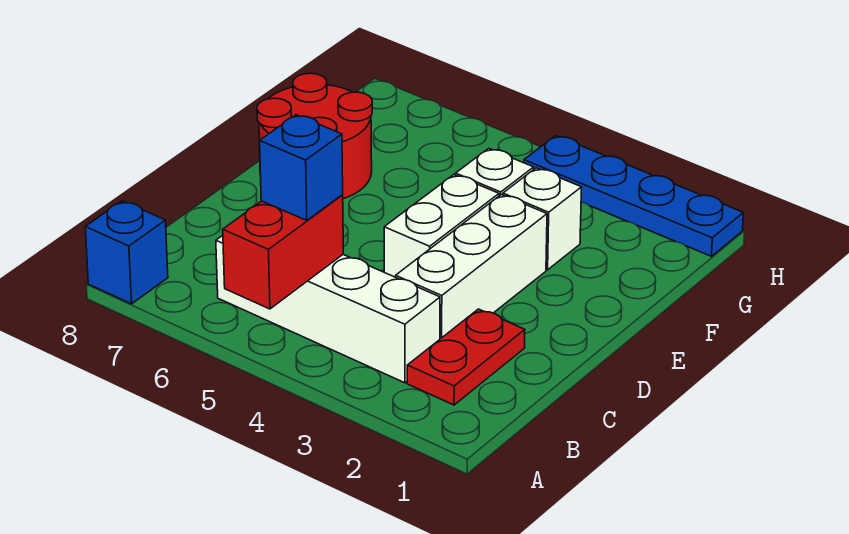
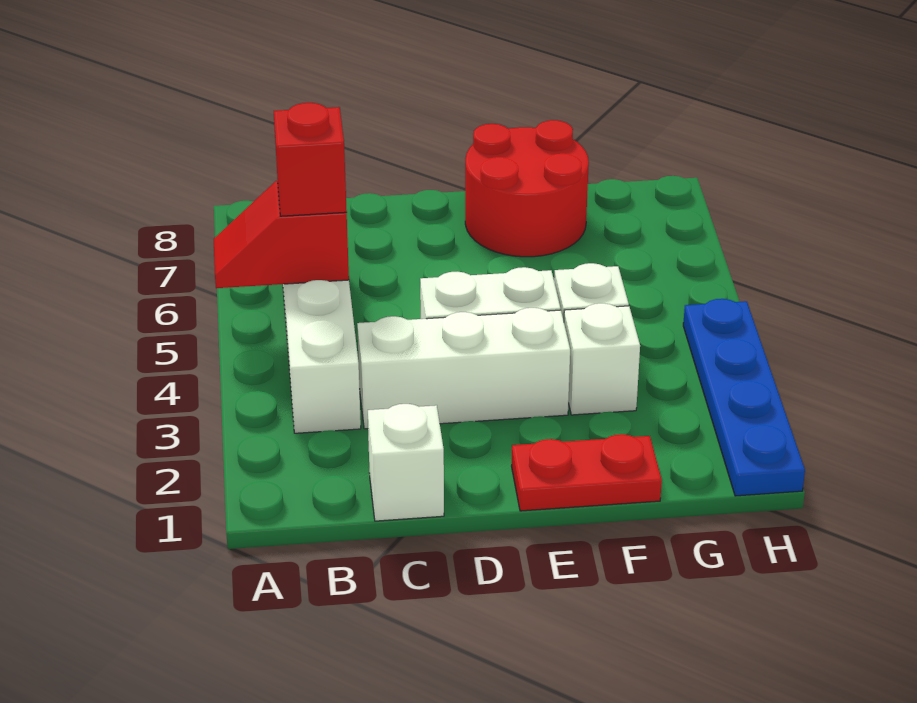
red 1x2 brick [223,195,343,309] -> red 1x2 slope [214,181,349,288]
blue 1x1 brick [85,201,168,304] -> none
red 1x2 plate [407,309,525,405] -> red 1x2 plate moved to [512,434,662,511]
blue 1x1 brick [260,115,343,221] -> red 1x1 brick [274,103,347,216]
none -> white 1x1 brick [368,404,444,521]

